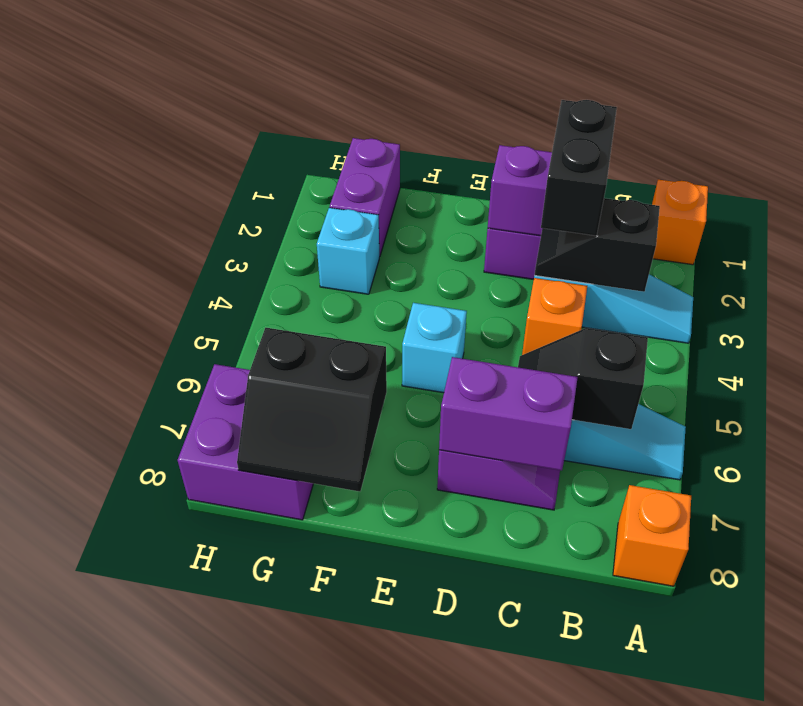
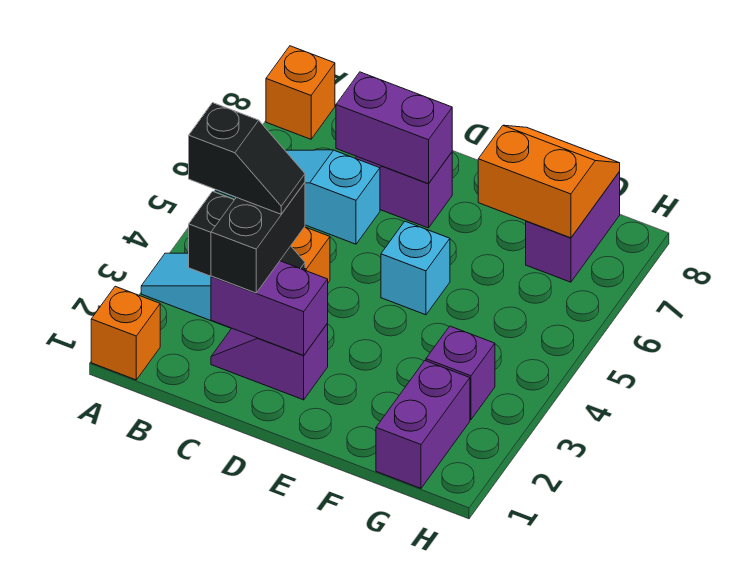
black 1x2 slope [518,328,648,429] -> black 1x2 slope moved to [189,103,305,214]
black 2x2 slope [237,328,387,491] -> orange 2x2 slope [478,125,620,238]
cyan 1x1 brick [317,208,379,294] -> purple 1x1 brick [426,326,495,420]
purple 2x2 brick [178,364,313,520] -> purple 1x2 brick [526,172,620,282]

